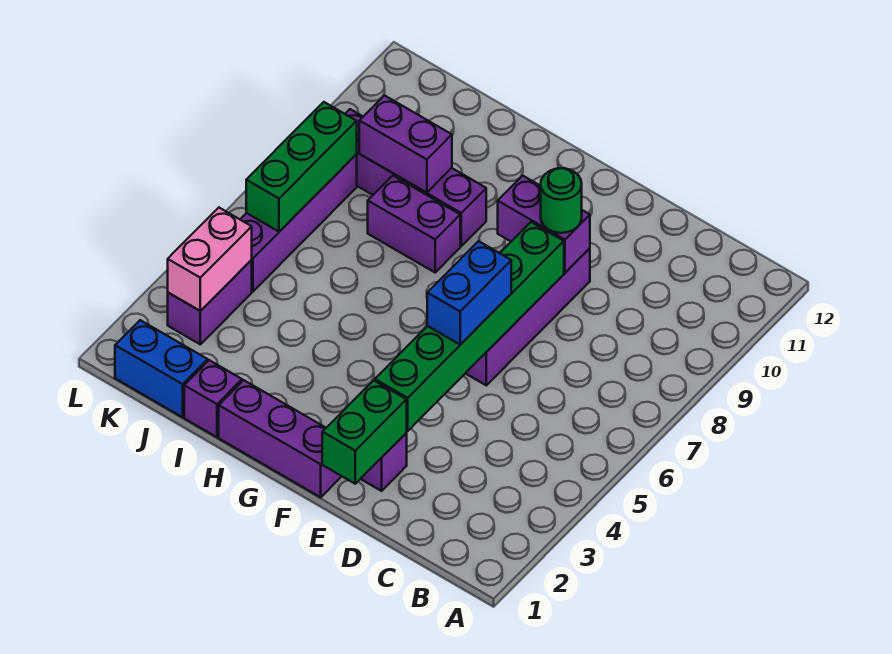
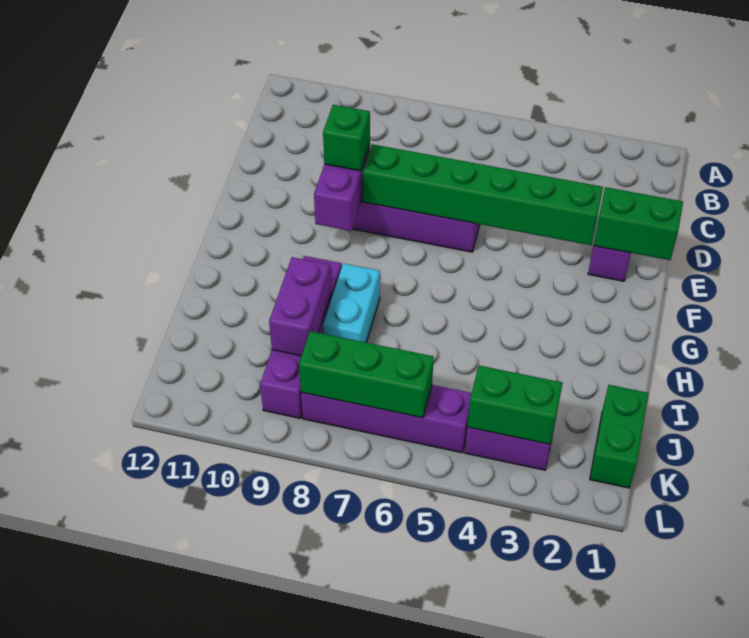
blue 1x2 brick [427,241,511,345] -> none
green 1x1 round brick [541,168,582,233] -> green 1x1 brick [323,105,370,171]
purple 1x3 brick [219,380,342,497] -> none
purple 1x2 brick [368,176,460,272] -> cyan 1x2 brick [323,263,380,343]
purple 1x1 brick [184,360,242,437] -> none
blue 1x2 brick [115,320,208,417] -> green 1x2 brick [590,385,648,488]
pink 1x2 brick [168,208,252,311] -> green 1x2 brick [467,366,563,444]

